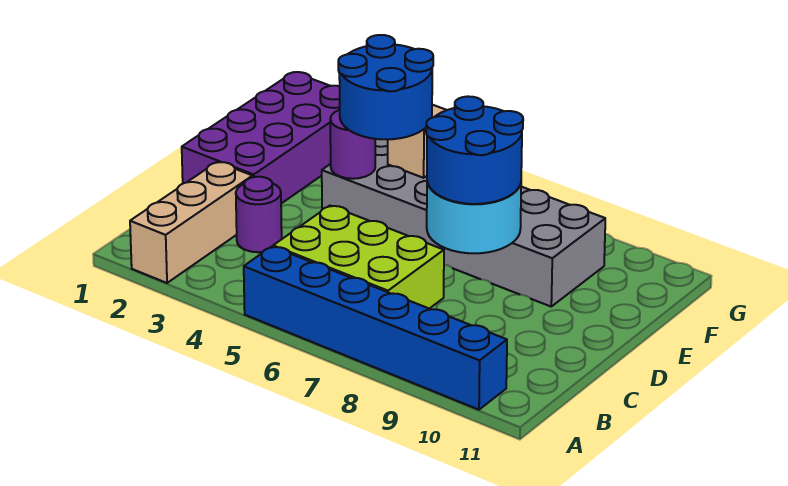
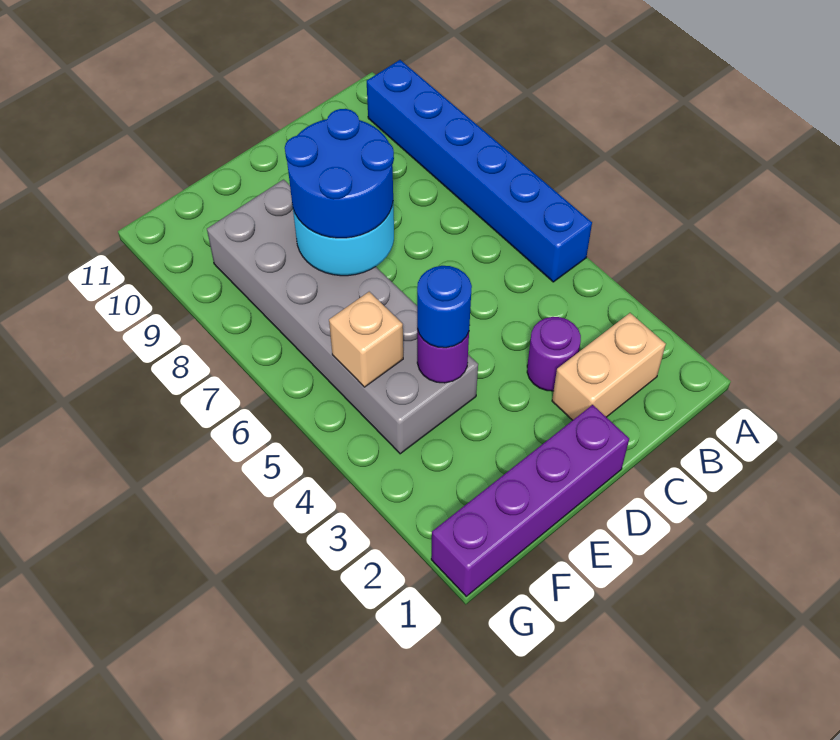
tan 1x3 brick [130,162,253,283] -> tan 1x2 brick [552,313,666,420]
lime 2x3 brick [273,206,444,309] -> none
purple 2x4 brick [182,72,340,204] -> purple 1x4 brick [431,405,629,596]
blue 2x2 round brick [338,35,433,139] -> blue 1x1 round brick [417,266,472,348]

